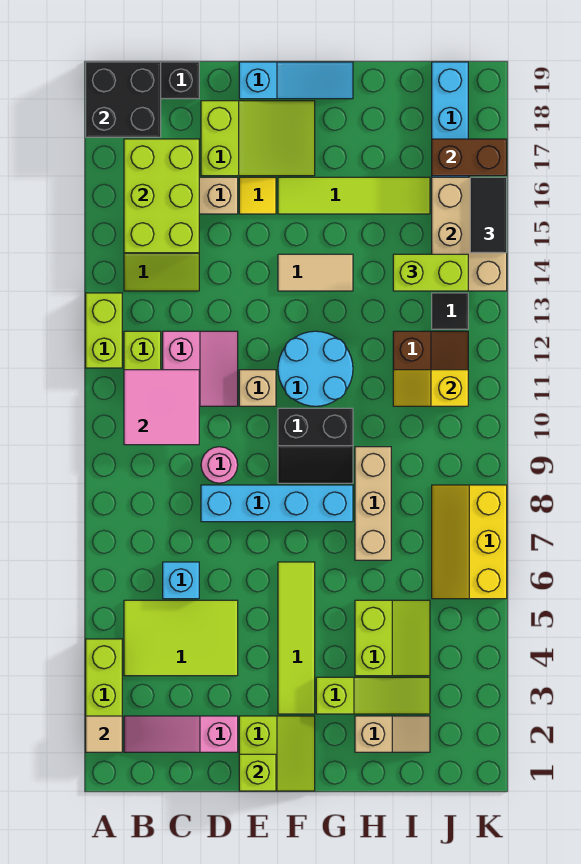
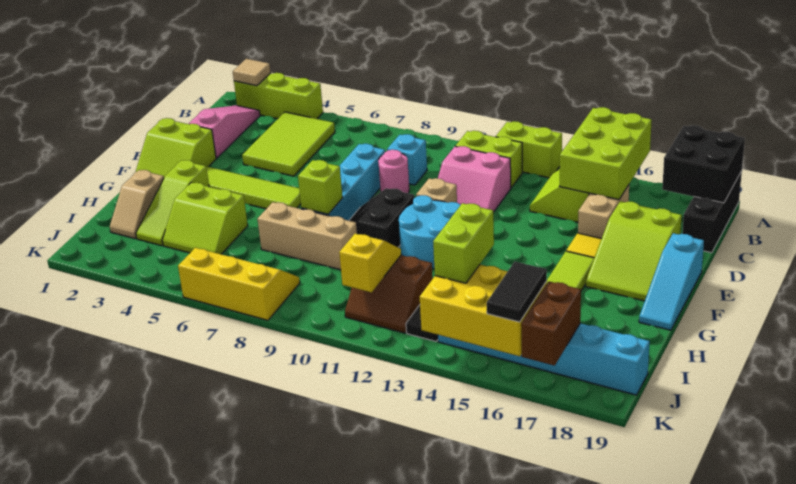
pink 2x2 tile [124,370,199,445] -> none
lime 2x3 brick [124,139,199,253] -> lime 2x3 brick turned to [559,107,652,200]
cyan 1x1 brick [163,562,199,599] -> cyan 1x1 brick moved to [387,134,427,185]
lime 1x1 brick [239,754,276,791] -> lime 1x1 brick moved to [298,160,343,214]
tan 1x2 tile [278,254,353,291] -> none
tan 2x3 brick [432,177,507,291] -> yellow 2x3 brick [420,265,547,356]
black 1x2 tile [470,177,507,253] -> black 1x2 tile turned to [487,262,547,322]

